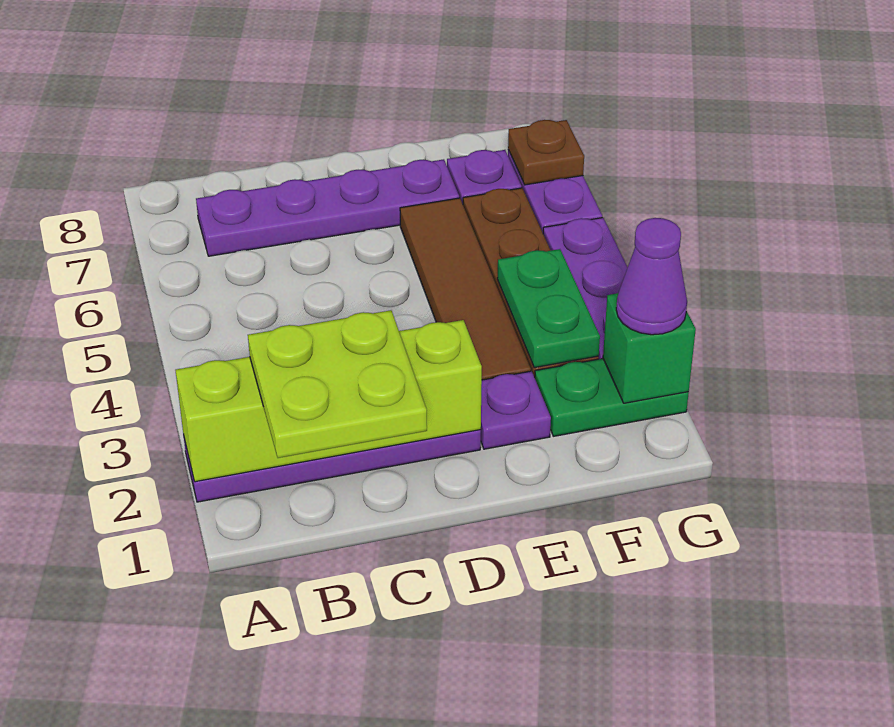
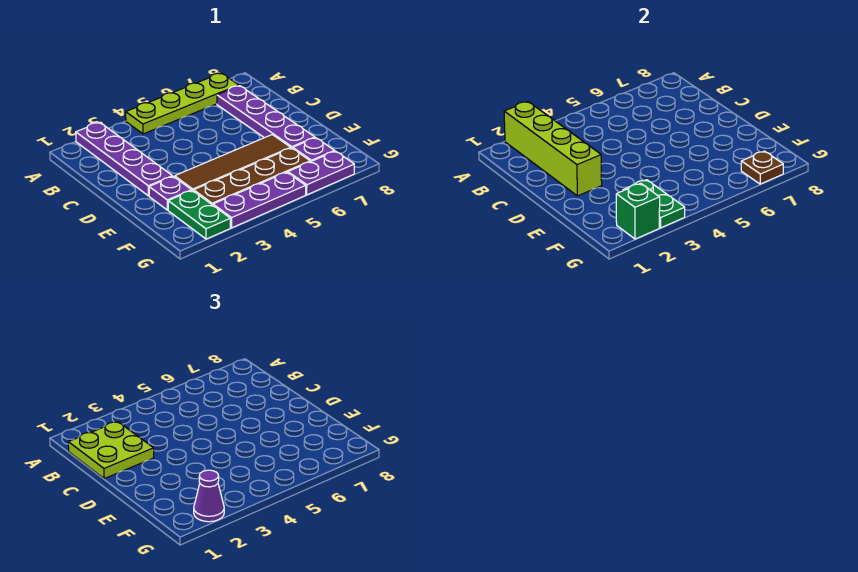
none -> lime 1x4 plate [126,73,239,134]
green 1x2 plate [497,249,600,368] -> green 1x2 plate turned to [623,180,685,228]

